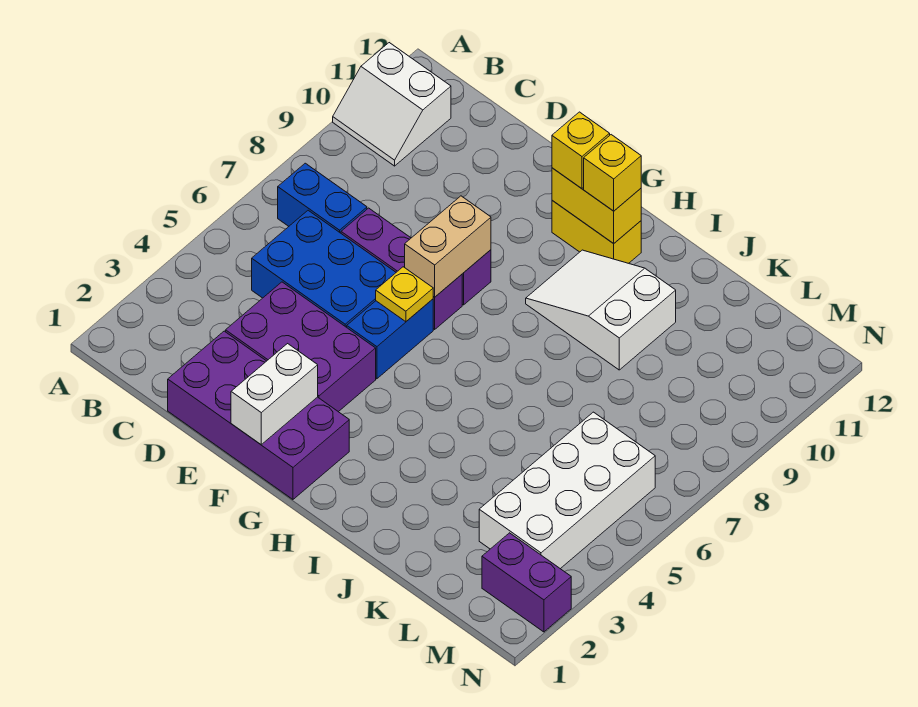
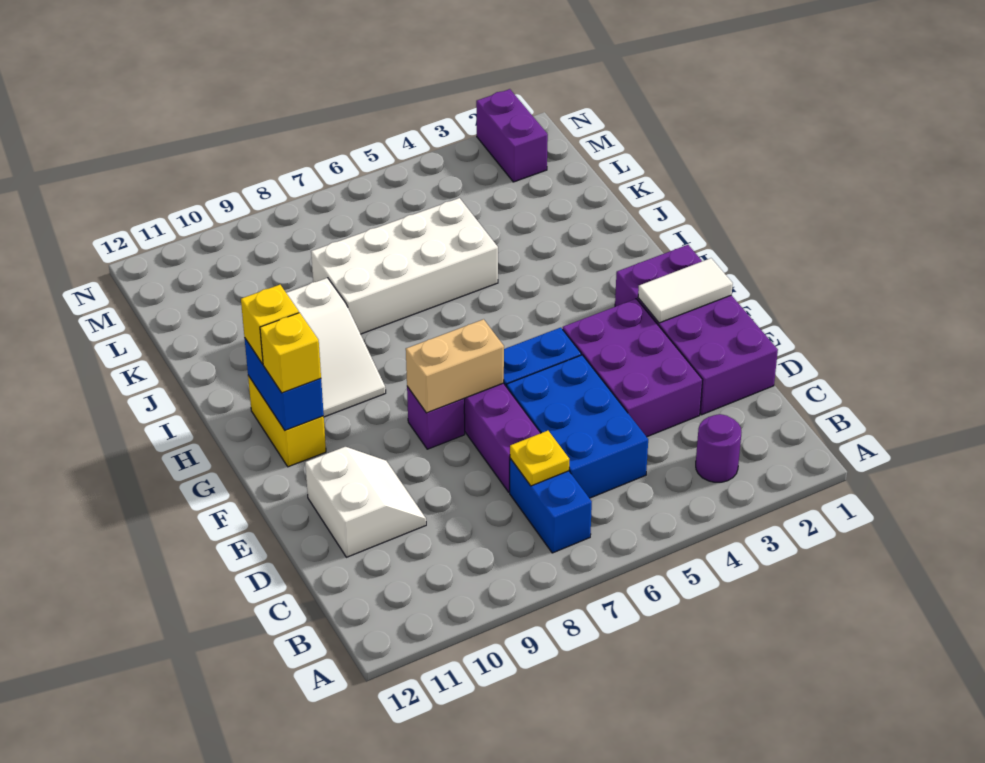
white 2x2 slope [333,43,451,166] -> white 2x2 slope moved to [305,447,426,557]
none -> purple 1x1 round brick [696,414,741,482]
white 1x2 brick [231,344,318,444] -> white 1x2 tile [638,258,733,323]
yellow 1x1 plate [376,267,433,322] -> yellow 1x1 plate moved to [510,431,569,486]
yellow 1x2 brick [552,168,641,244] -> blue 1x2 brick [245,339,324,430]
white 2x4 brick [479,412,655,569] -> white 2x4 brick moved to [311,198,498,334]

